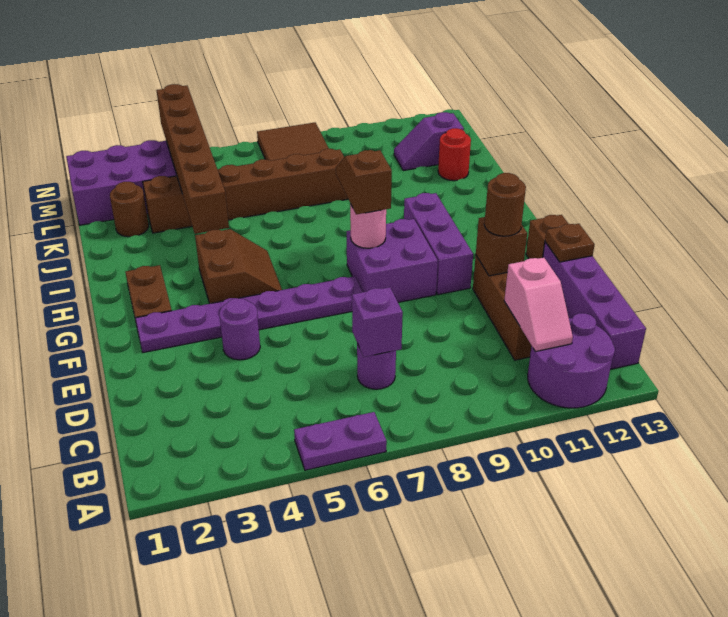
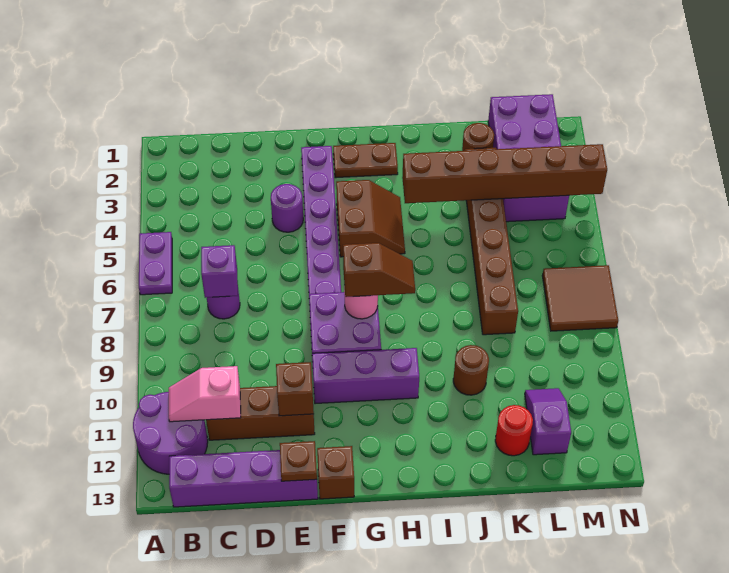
brown 1x1 round brick [484,173,526,236] -> brown 1x1 round brick moved to [453,345,489,395]
brown 2x2 slope [195,229,282,304] -> brown 2x2 slope turned to [336,180,405,257]

